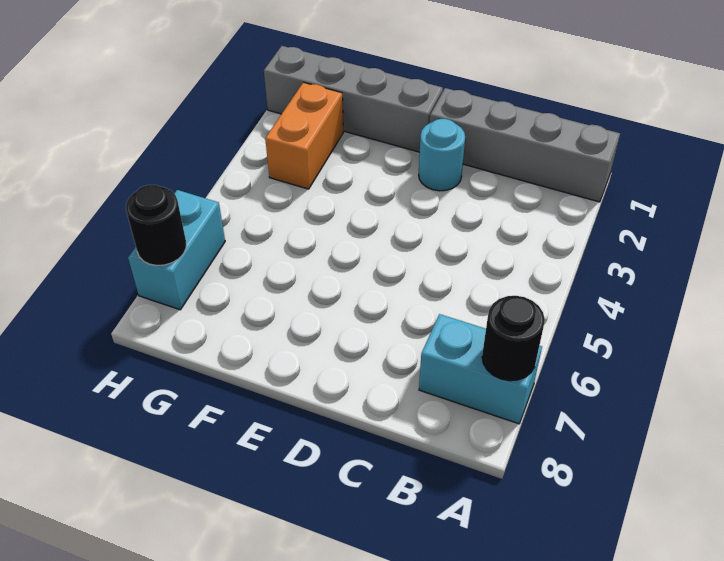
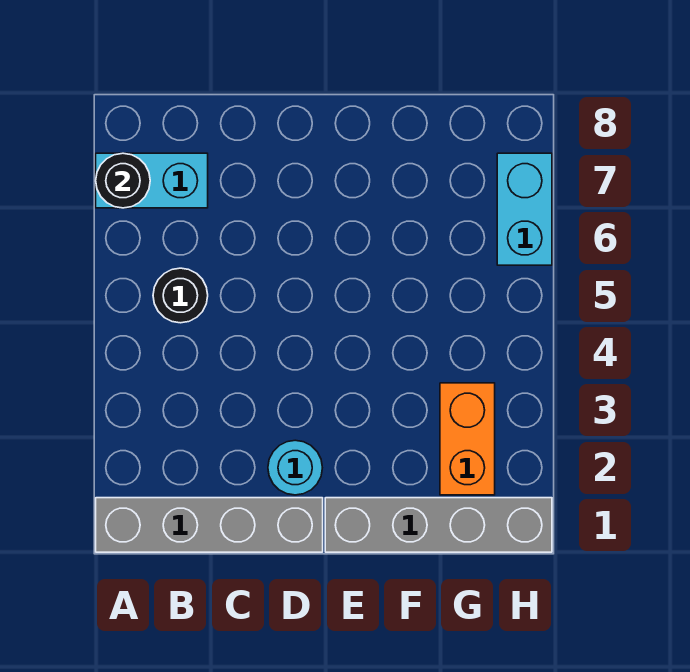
black 1x1 round brick [126,185,186,265] -> black 1x1 round brick moved to [153,268,208,323]

